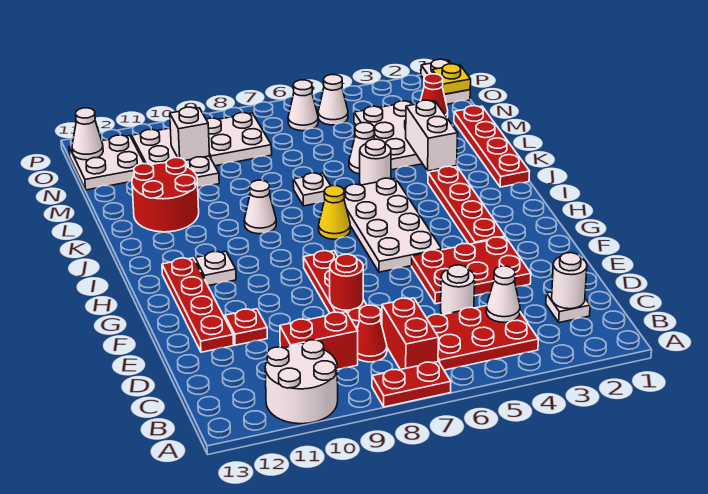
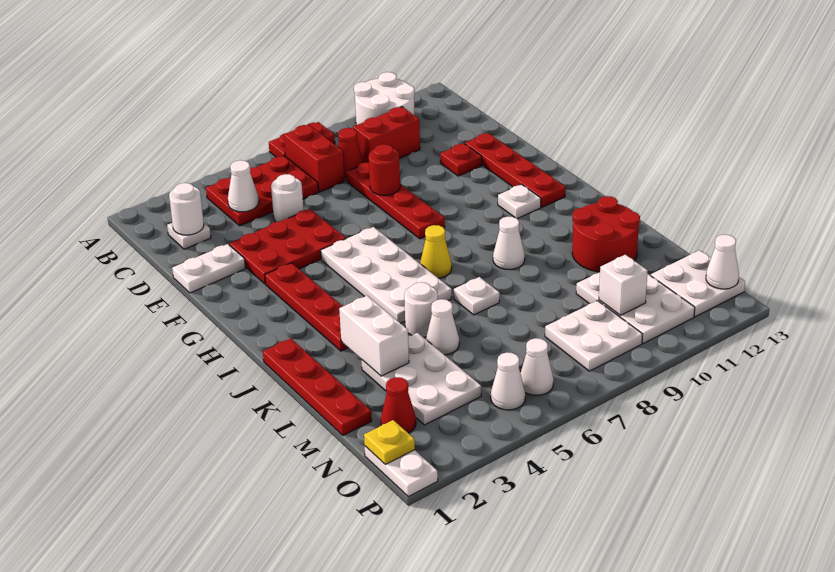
none -> white 1x2 plate [172,244,246,293]

